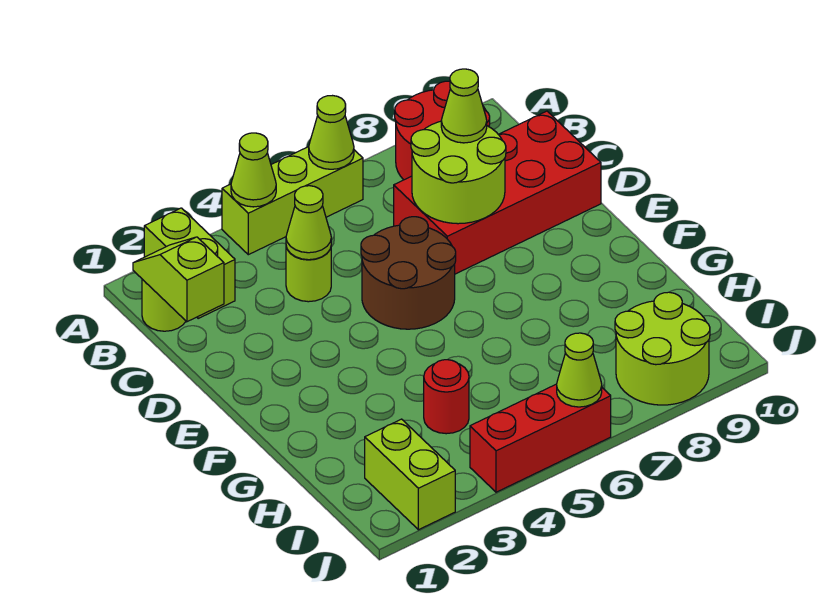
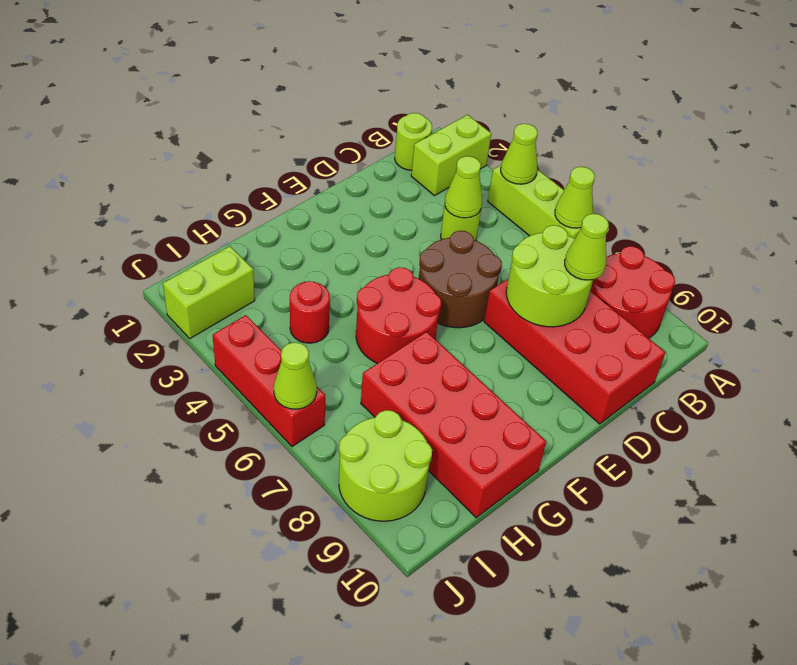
lime 1x2 slope [133,237,224,322] -> none
none -> red 2x2 round brick [356,267,441,363]
none -> red 2x4 brick [361,332,546,518]

